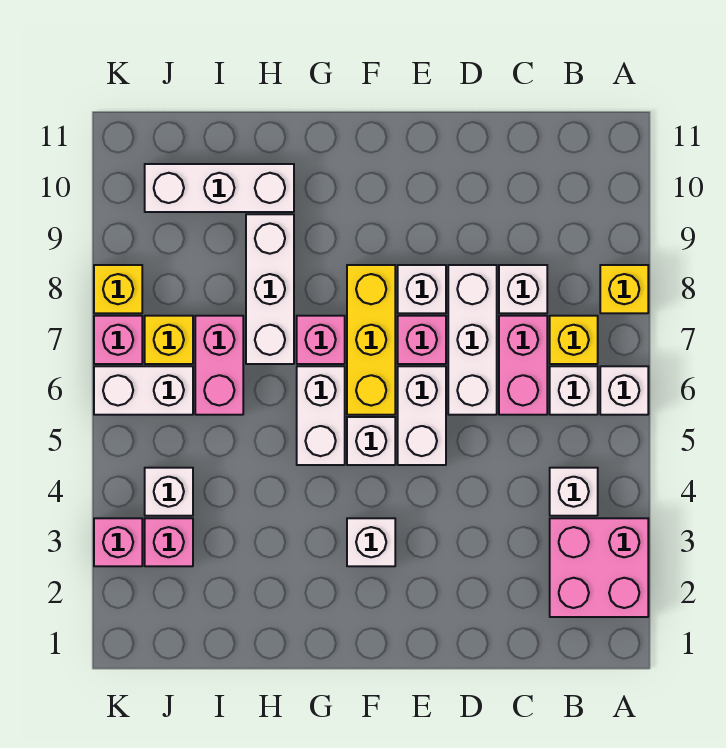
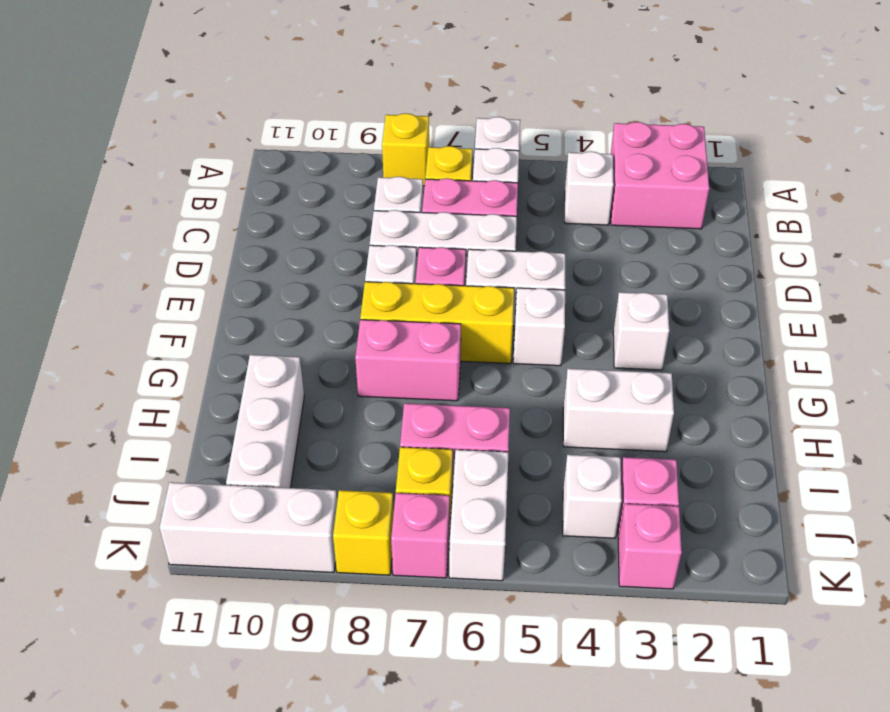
white 1x2 brick [297,366,345,465] -> white 1x2 brick moved to [563,369,674,452]
pink 1x1 brick [297,316,345,364] -> pink 1x2 brick [355,320,461,401]
white 1x3 brick [246,214,294,364] -> white 1x3 brick moved to [160,482,337,573]

